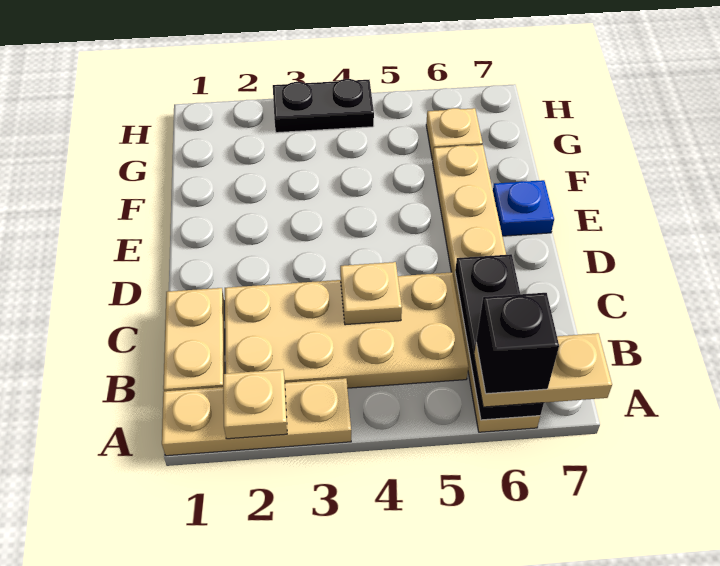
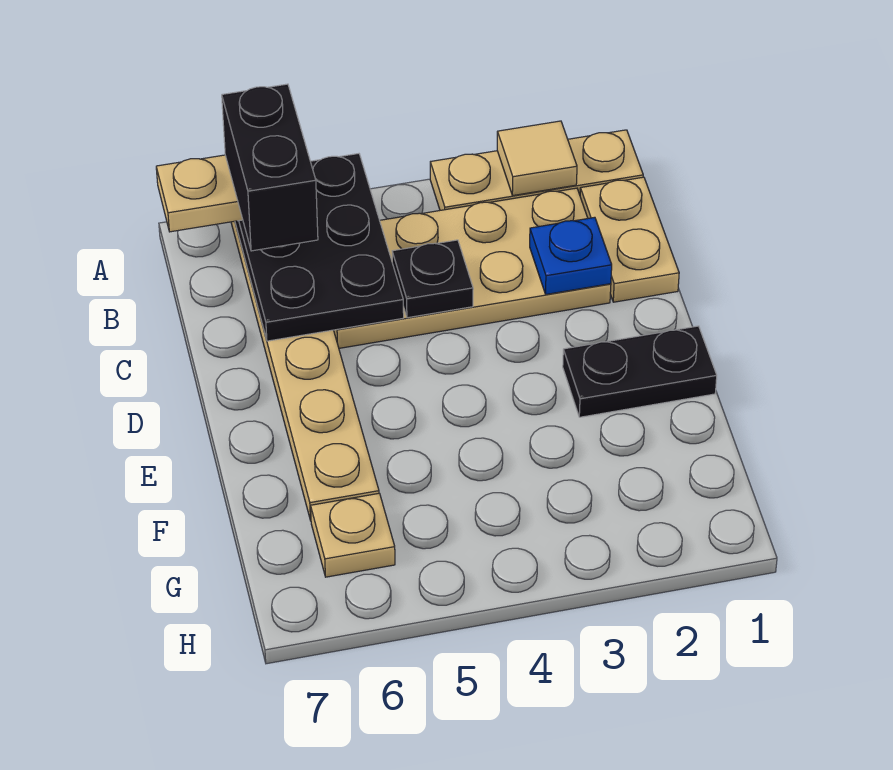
tan 1x1 plate [223,370,287,439] -> tan 1x1 tile [497,121,577,195]
black 1x3 plate [455,254,544,420] -> black 2x3 plate [235,154,404,341]
black 1x1 brick [476,293,559,394] -> black 1x2 brick [222,84,318,251]
tan 1x1 plate [340,262,402,325] -> black 1x1 plate [392,240,473,318]
blue 1x1 plate [493,180,554,236] -> blue 1x1 plate moved to [530,217,612,294]
black 1x2 plate [273,79,374,133] -> black 1x2 plate moved to [563,326,717,417]

